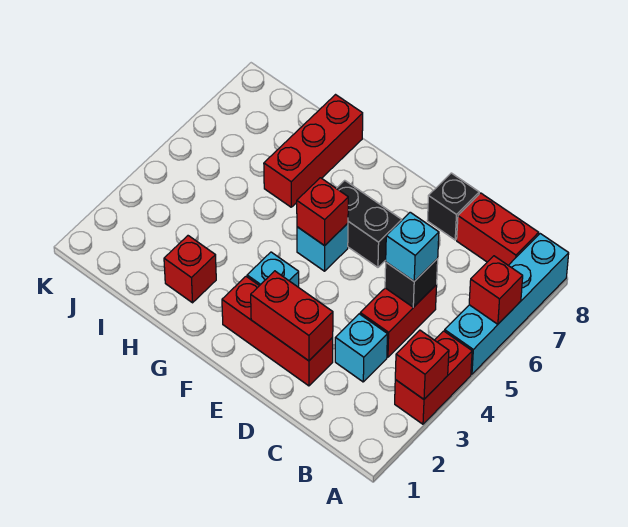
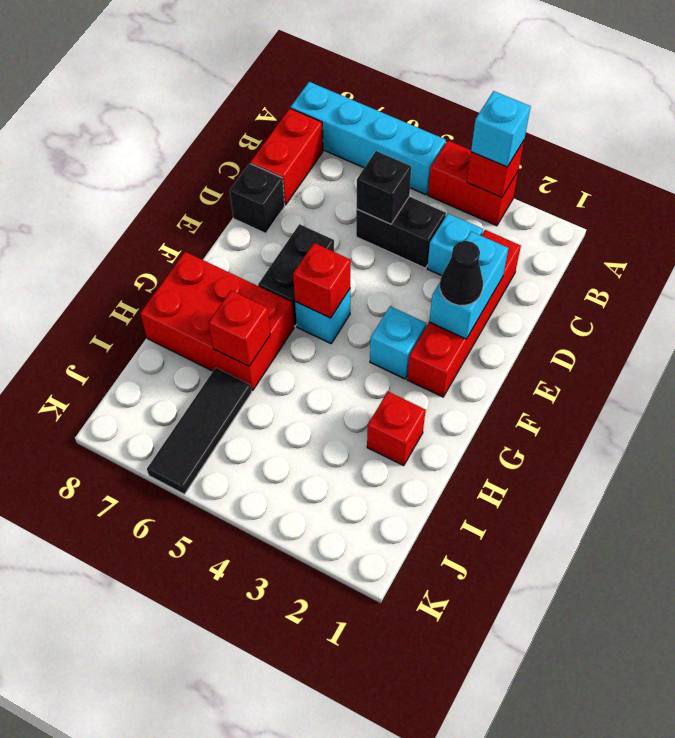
red 1x1 brick [469,256,523,324] -> red 1x1 brick moved to [209,290,270,366]
red 1x2 brick [360,285,437,357] -> black 1x2 brick [356,197,446,268]
cyan 1x1 brick [386,212,439,281] -> cyan 1x1 brick moved to [471,91,531,167]
red 1x3 brick [222,277,333,386] -> red 1x4 brick [407,230,521,397]
red 1x2 brick [251,271,333,361] -> cyan 1x2 brick [429,231,508,339]
none -> black 1x1 cone [440,241,483,305]
red 1x3 brick [264,95,363,207] -> red 2x3 brick [140,252,294,391]
none -> black 1x3 tile [147,368,252,494]

